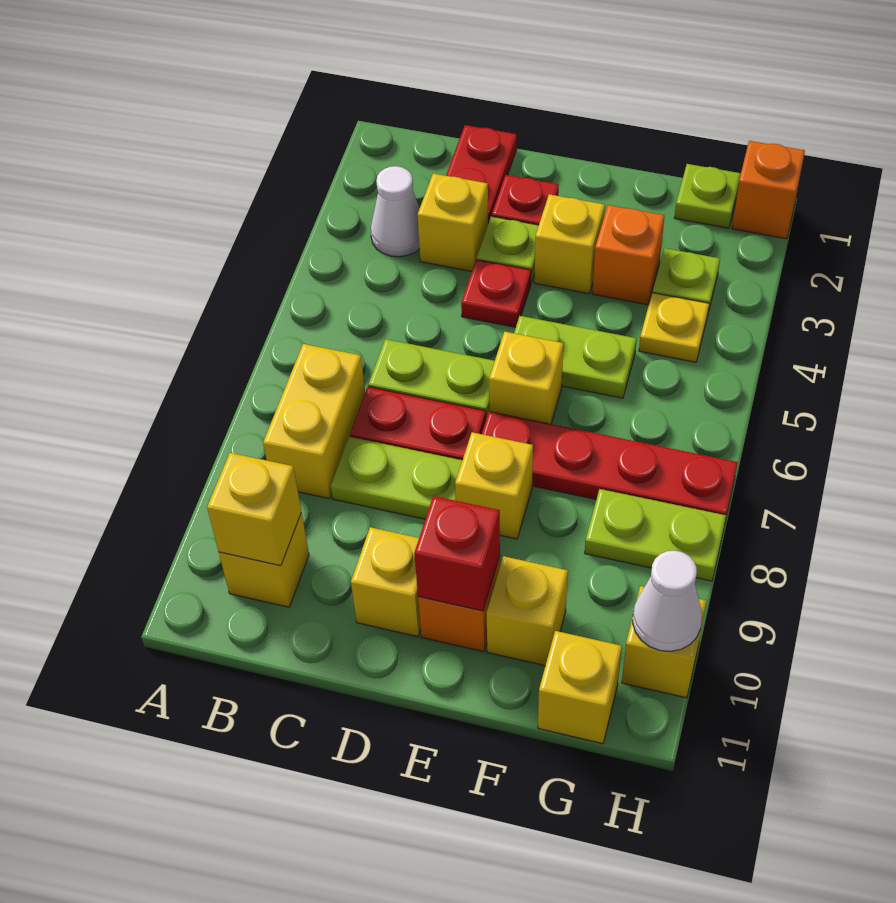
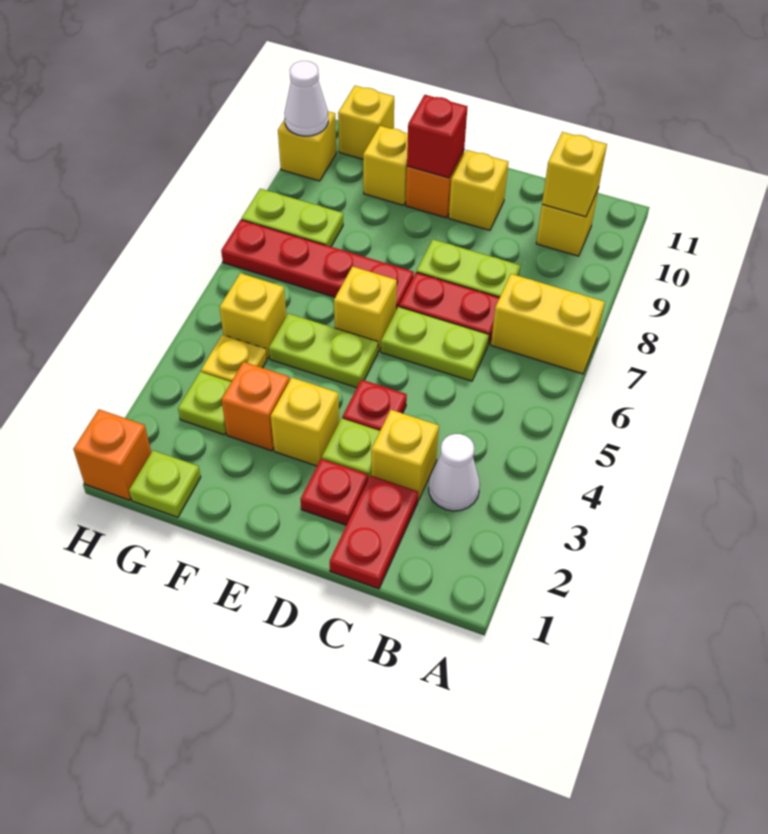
yellow 1x2 brick [263,344,365,499] -> yellow 1x2 brick turned to [491,274,605,374]
yellow 1x1 brick [455,432,533,539] -> yellow 1x1 brick moved to [219,273,286,359]

